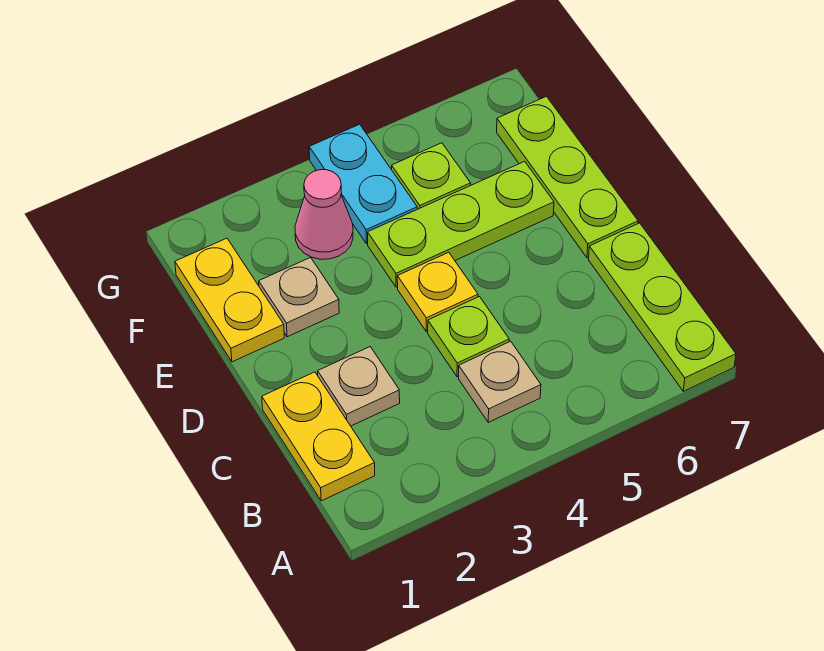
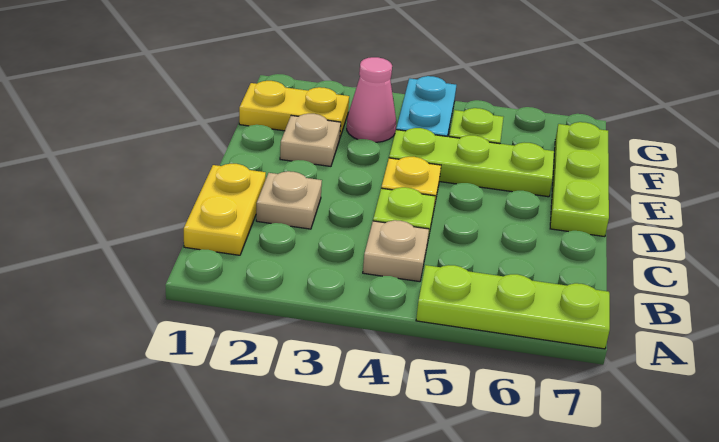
lime 1x3 plate [589,223,736,391] -> lime 1x3 plate turned to [416,265,610,349]
yellow 1x2 plate [175,238,284,362] -> yellow 1x2 plate turned to [239,81,349,137]

